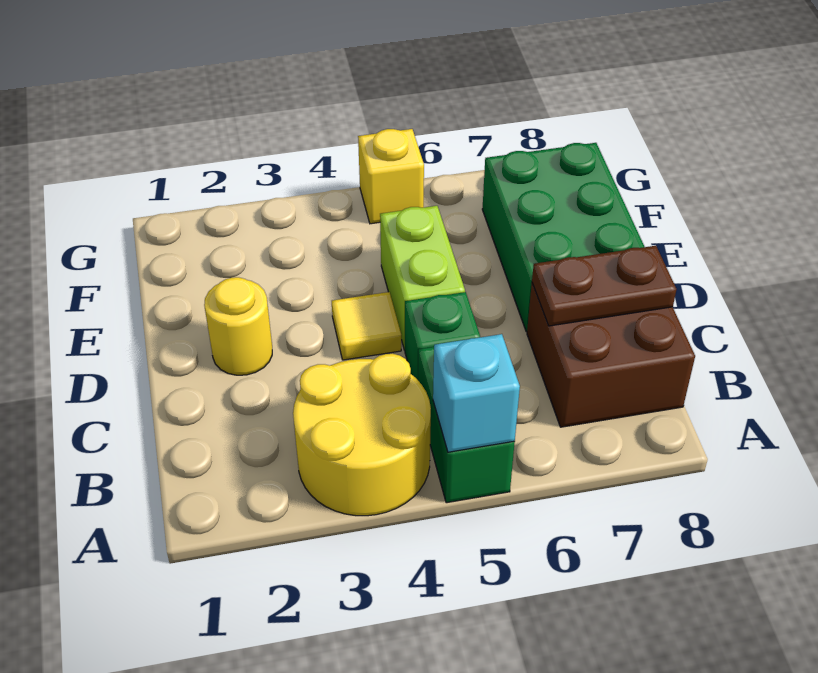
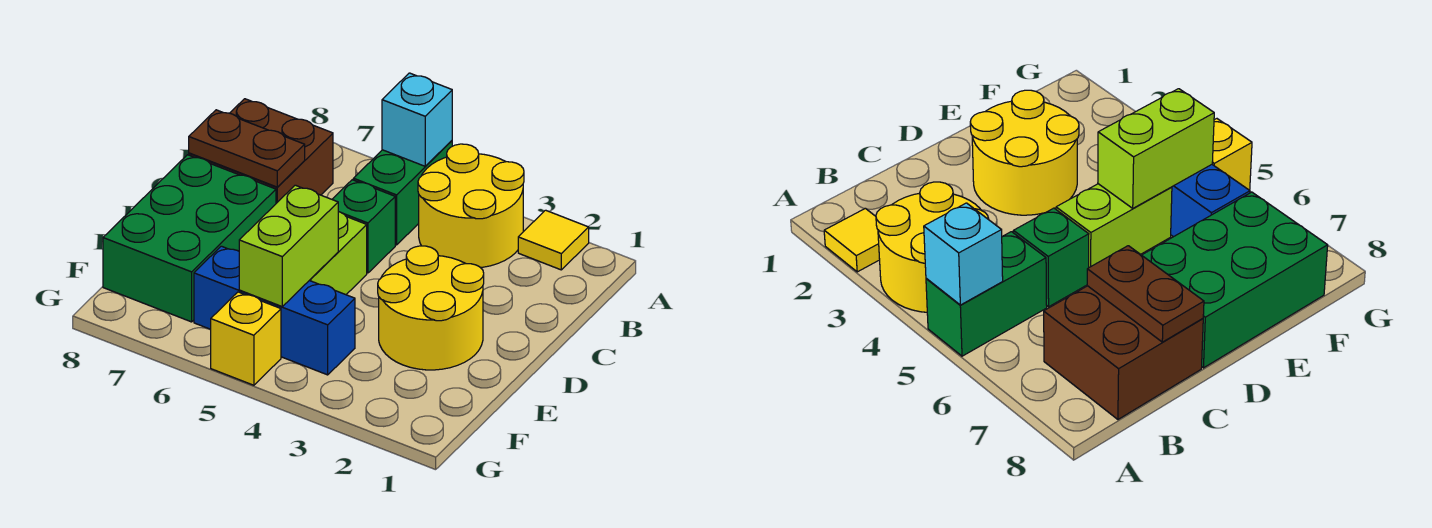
yellow 1x1 round brick [204,277,272,375] -> yellow 2x2 round brick [378,246,484,370]
yellow 1x1 tile [332,292,401,360] -> yellow 1x1 tile moved to [518,210,589,270]
none -> lime 1x2 brick [239,185,338,306]
none -> blue 1x3 brick [194,246,355,375]

